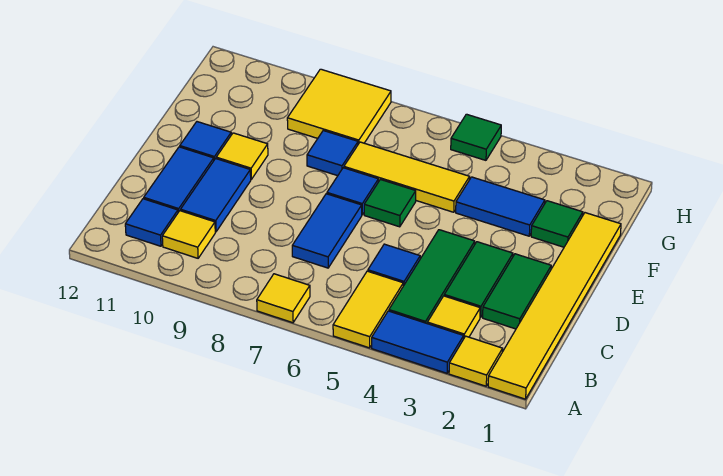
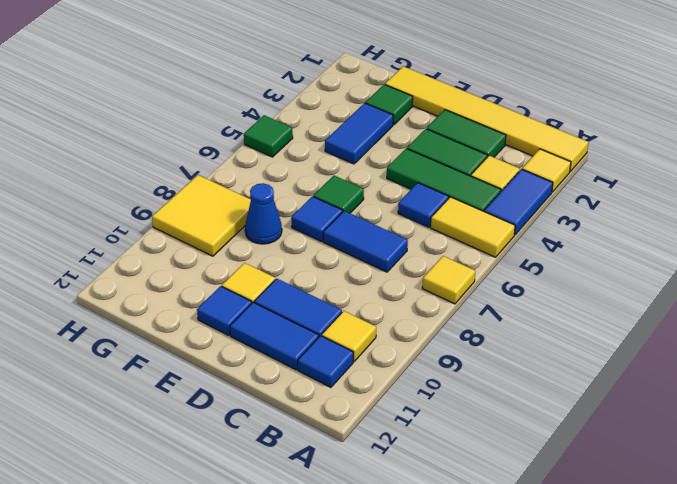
yellow 1x3 tile [344,142,470,212] -> none
blue 1x1 tile [307,131,358,176] -> blue 1x1 cone [245,183,282,244]

